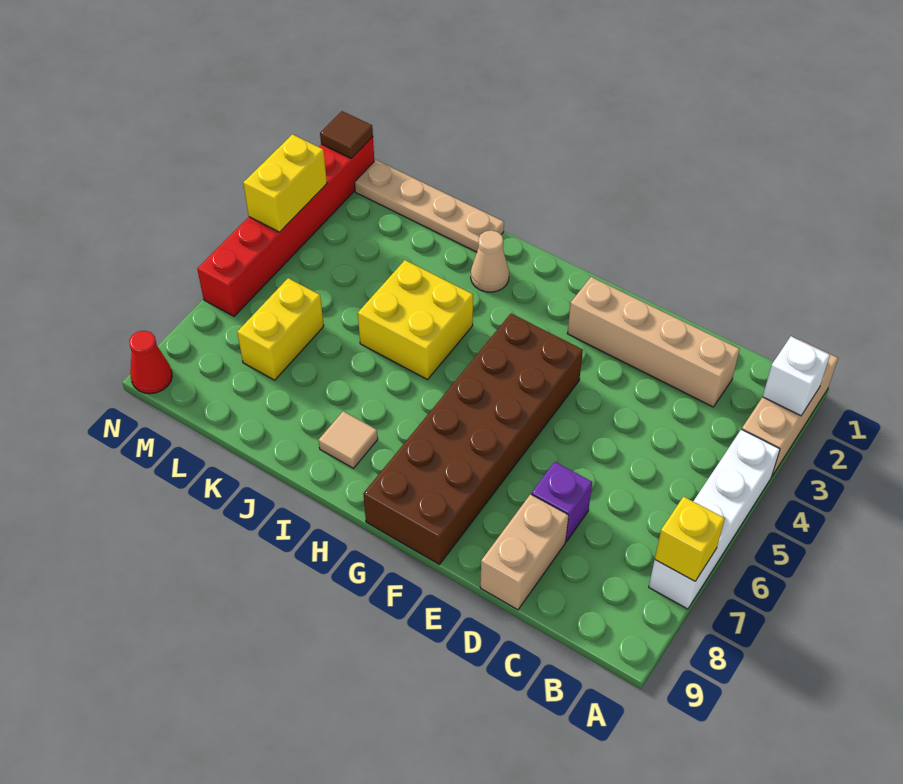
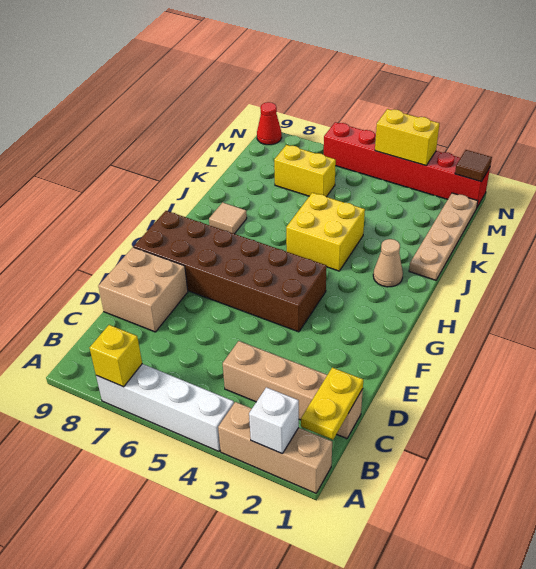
none -> yellow 1x2 plate [301,367,363,440]
tan 1x4 brick [567,277,740,407] -> tan 1x4 brick turned to [223,341,363,439]
purple 1x1 brick [531,462,592,541] -> none
tan 1x2 brick [480,494,569,610] -> tan 2x2 brick [98,247,188,332]

